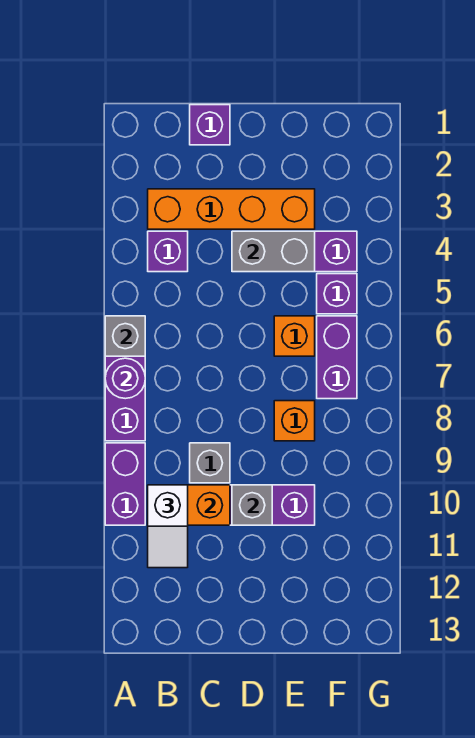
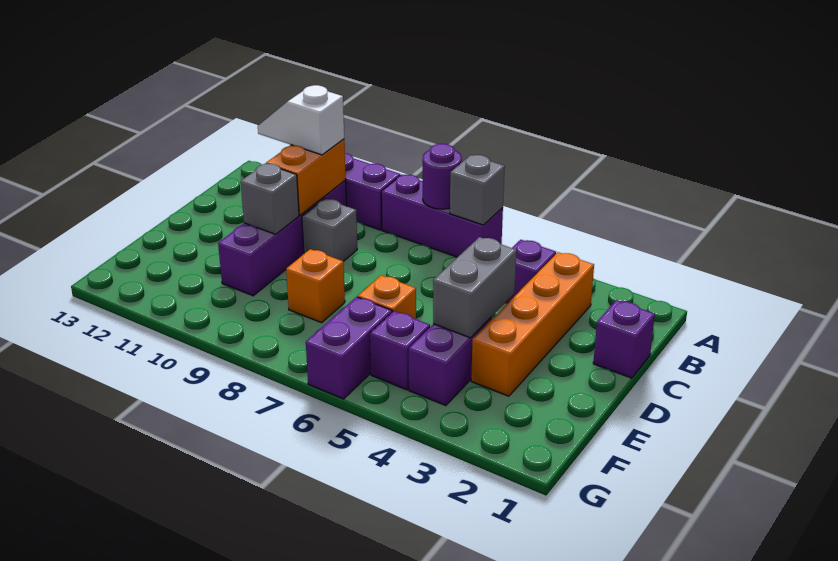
purple 1x2 brick [317,316,357,399] -> purple 1x2 brick turned to [306,297,392,399]

